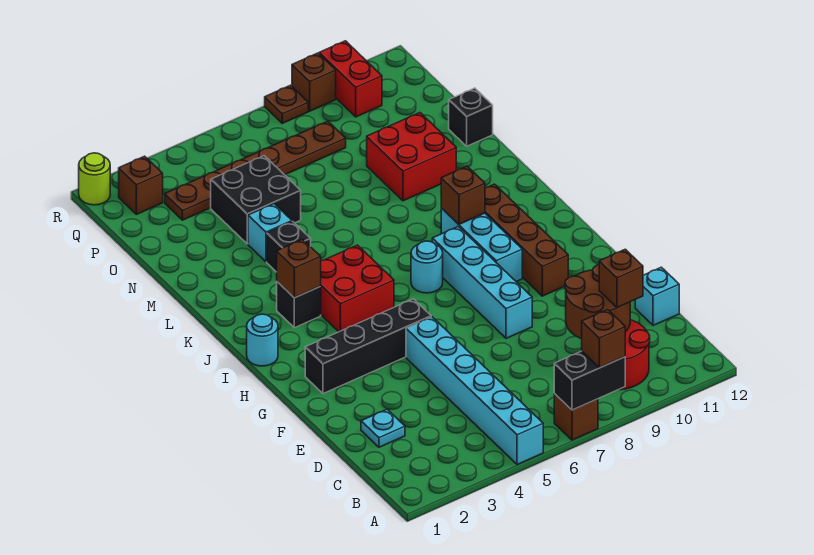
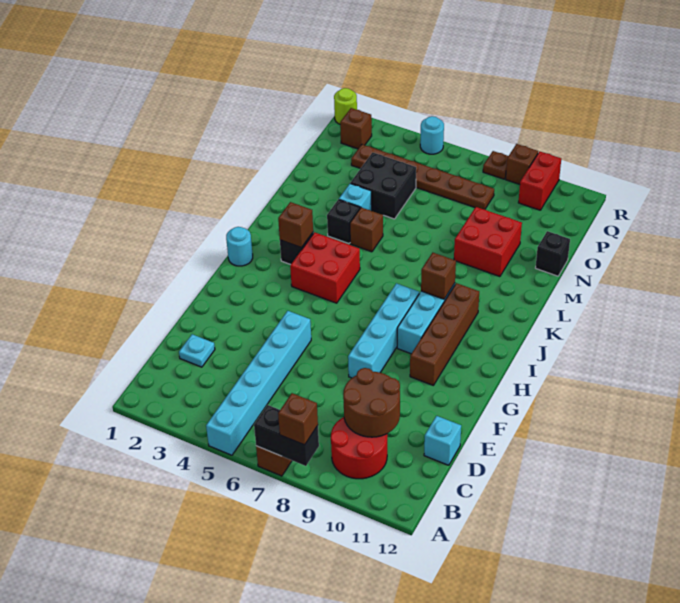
brown 1x1 brick [599,249,643,308] -> brown 1x1 brick moved to [350,207,383,252]
black 1x4 brick [305,299,431,394] -> none
cyan 1x1 round brick [411,241,443,293] -> cyan 1x1 round brick moved to [420,116,444,154]

